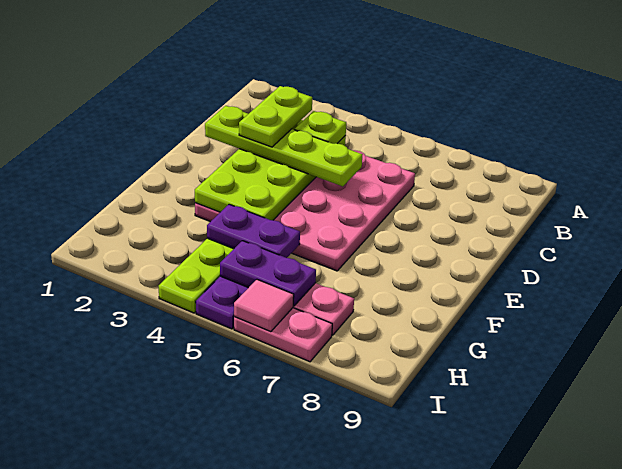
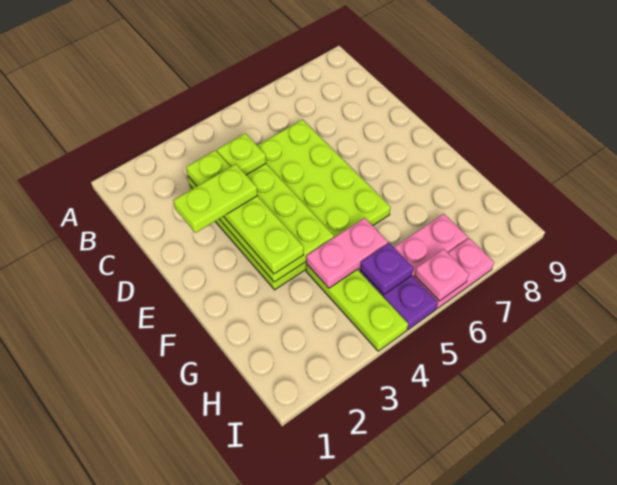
pink 4x4 plate [195,150,415,271] -> lime 4x4 plate [189,119,391,290]
lime 1x2 plate [239,86,312,147] -> lime 1x2 plate turned to [173,164,257,233]
lime 1x4 plate [205,106,363,186] -> lime 1x4 plate turned to [186,150,304,274]
purple 1x2 plate [207,204,300,258] -> pink 1x2 plate [306,218,388,288]
purple 1x2 plate [220,241,316,306] -> purple 1x1 plate [360,243,413,294]
pink 1x1 tile [234,280,294,332] -> pink 1x1 plate [415,249,469,301]

